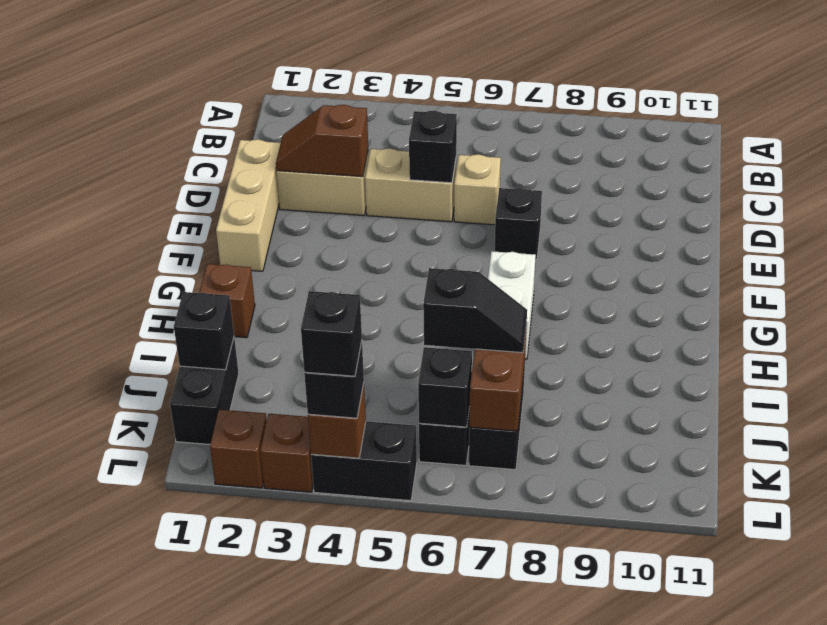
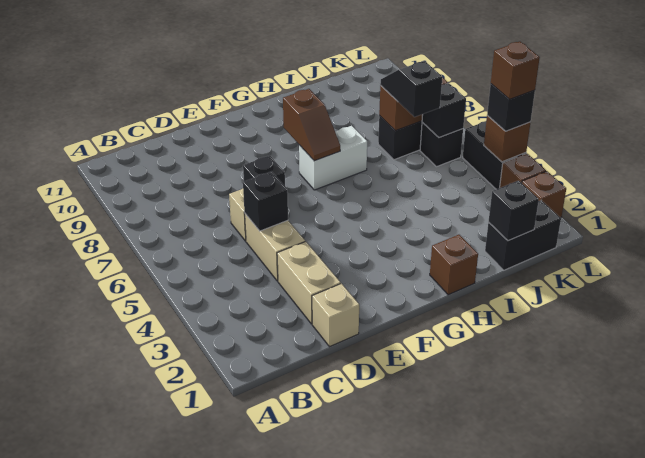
tan 1x3 brick [216,139,281,271] -> tan 1x1 brick [312,284,359,347]
brown 1x2 slope [276,105,368,177] -> brown 1x2 slope moved to [283,89,340,161]
black 1x1 brick [301,291,362,376] -> brown 1x1 brick [491,42,540,99]

